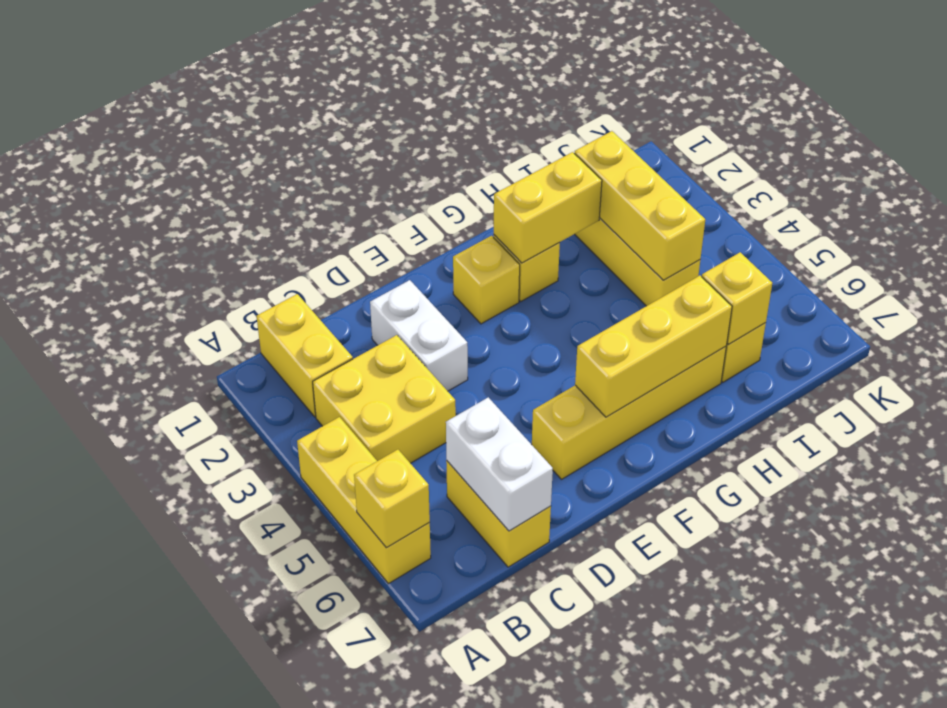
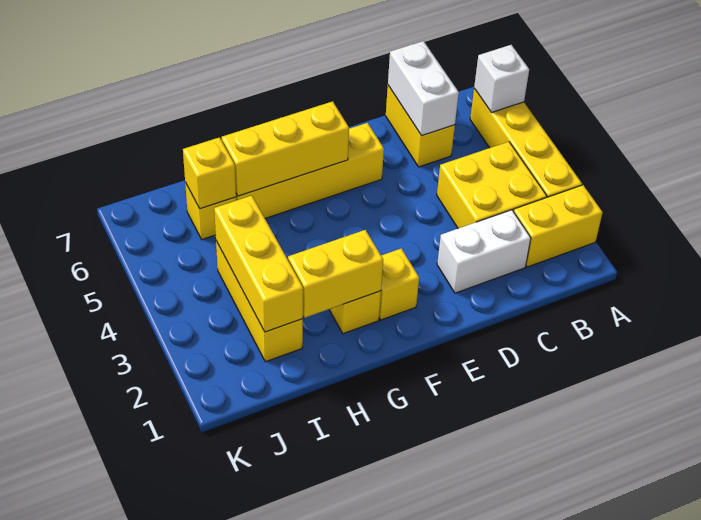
yellow 1x3 brick [297,417,431,584] -> yellow 1x4 brick [470,89,582,197]
yellow 1x1 brick [354,450,430,548] -> white 1x1 brick [474,45,529,113]
yellow 1x2 brick [257,294,353,417] -> yellow 1x2 brick turned to [513,185,603,267]
white 1x2 brick [370,280,468,391] -> white 1x2 brick turned to [437,210,531,293]

